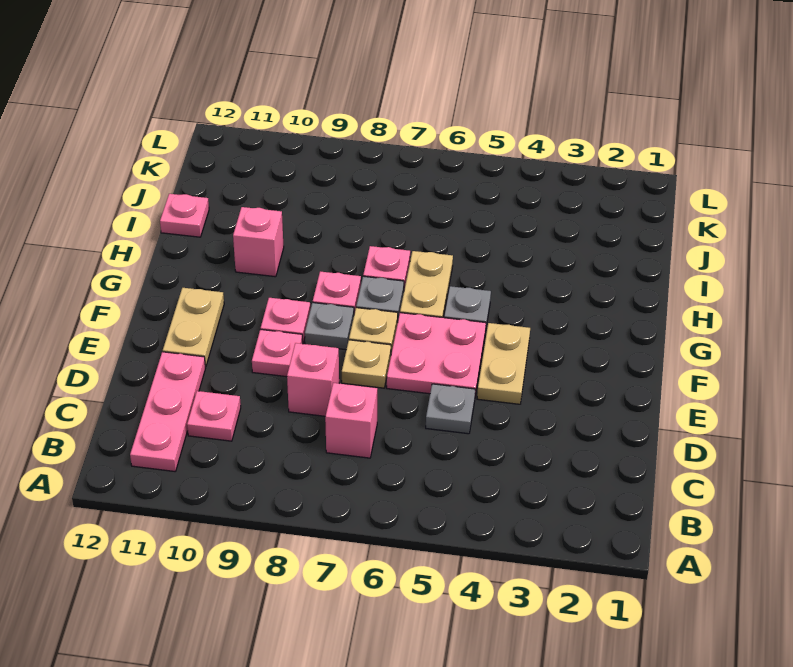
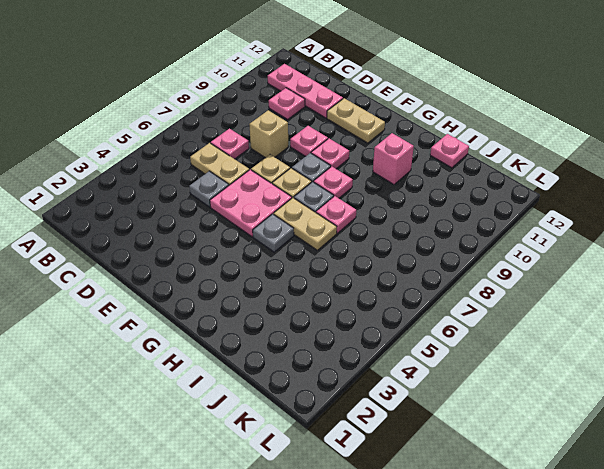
pink 1x1 brick [325,383,377,458] -> pink 1x1 plate [211,129,249,159]
pink 1x1 brick [287,343,339,416] -> tan 1x1 brick [249,110,288,158]
tan 1x2 plate [477,323,530,404] -> tan 1x2 plate moved to [190,143,249,185]

